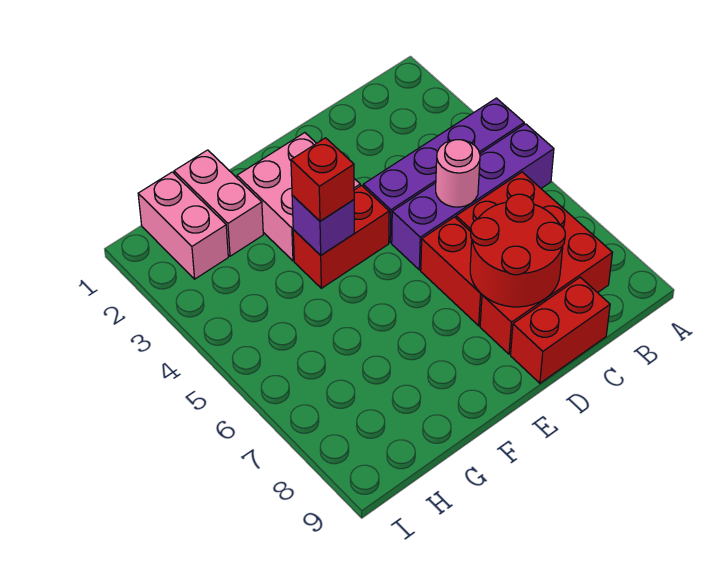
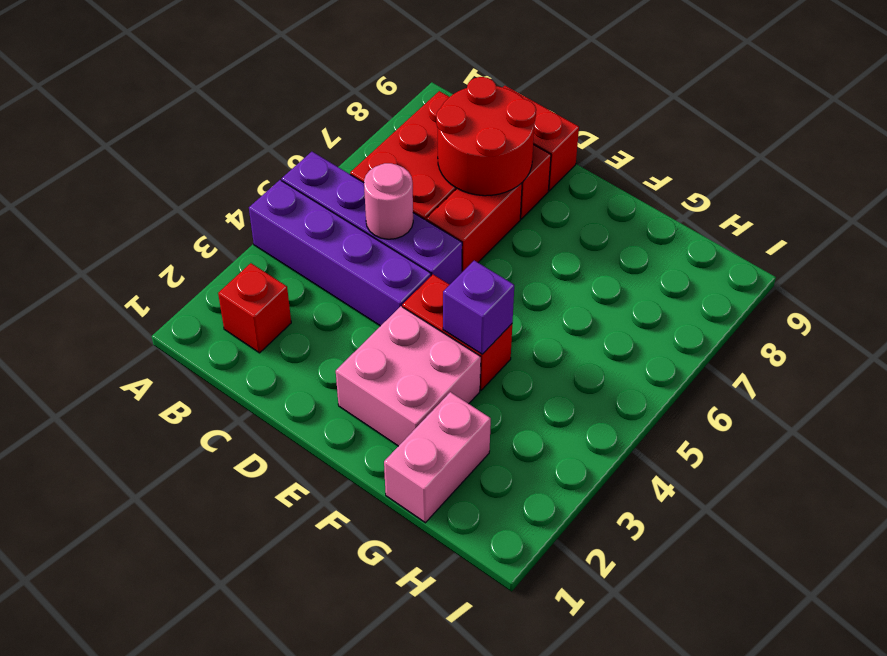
red 1x1 brick [291,138,354,221] -> red 1x1 brick moved to [218,263,291,353]
pink 1x2 brick [138,172,228,279] -> none

